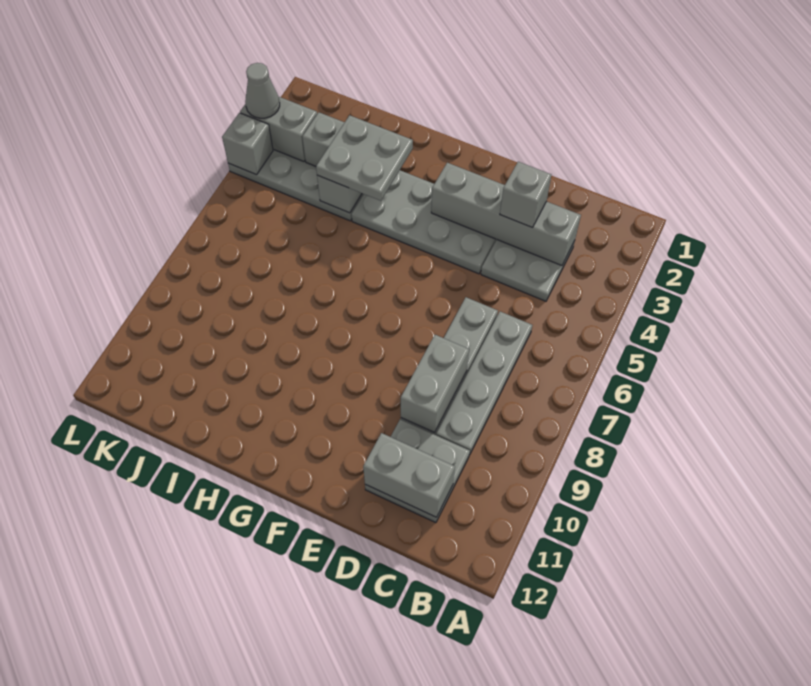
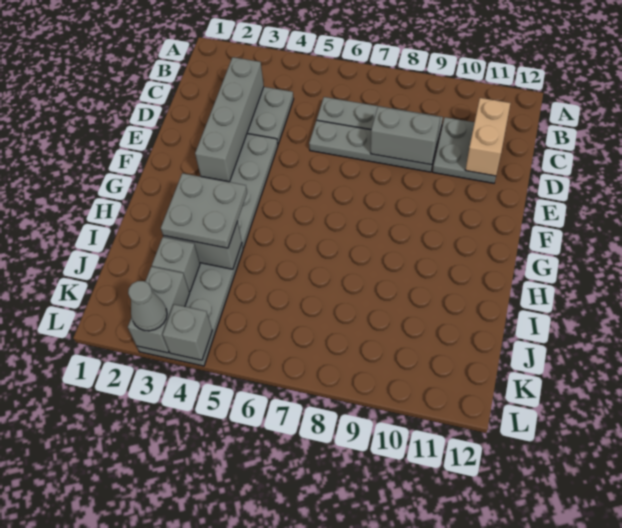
grey 1x2 brick [363,433,455,517] -> tan 1x2 brick [465,98,511,176]
grey 1x1 brick [500,162,551,228] -> none

